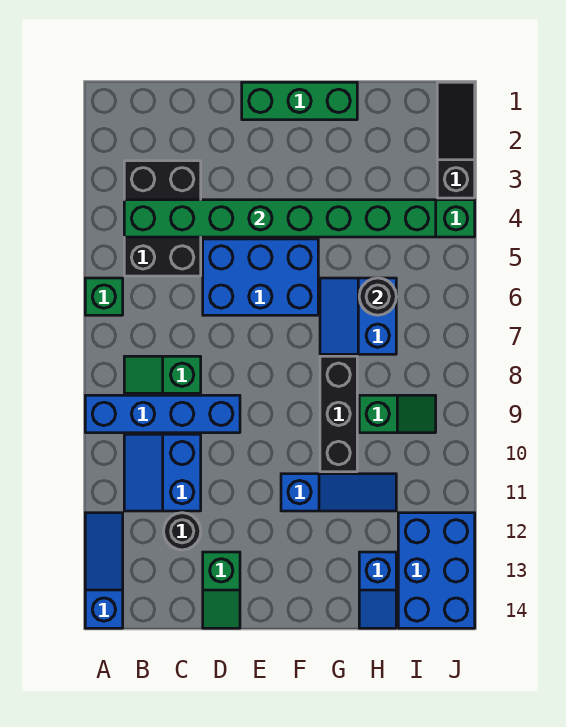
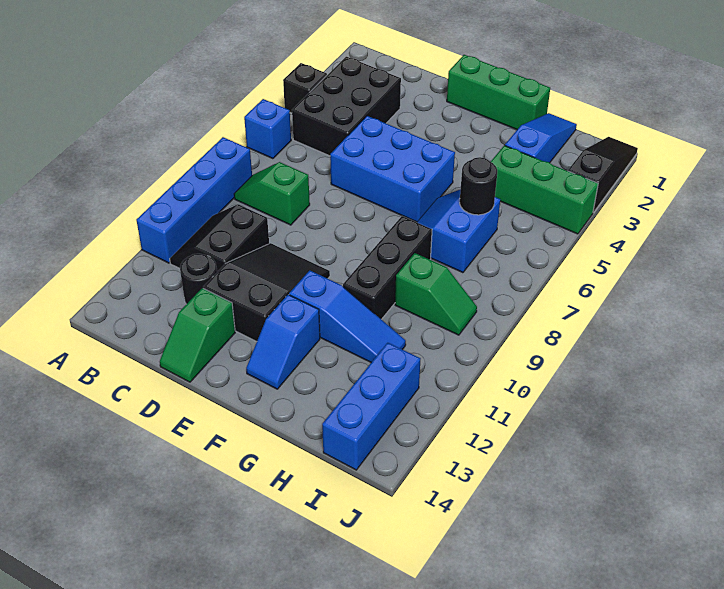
none -> black 1x1 brick [283,63,327,113]
green 1x1 brick [85,278,123,315] -> blue 1x1 brick [244,99,291,159]
blue 1x4 brick [85,395,240,433] -> blue 1x4 brick turned to [136,137,252,263]
blue 1x3 slope [85,513,123,628] -> blue 1x3 slope moved to [505,113,577,163]
green 1x8 brick [124,200,436,237] -> none
blue 2x2 slope [124,434,201,511] -> black 2x2 slope [170,204,269,272]
none -> black 2x3 slope [203,243,330,342]
blue 1x2 slope [359,552,396,628] -> blue 1x2 slope moved to [246,295,320,389]
blue 2x3 brick [398,513,475,628] -> blue 1x3 brick [322,343,420,470]

